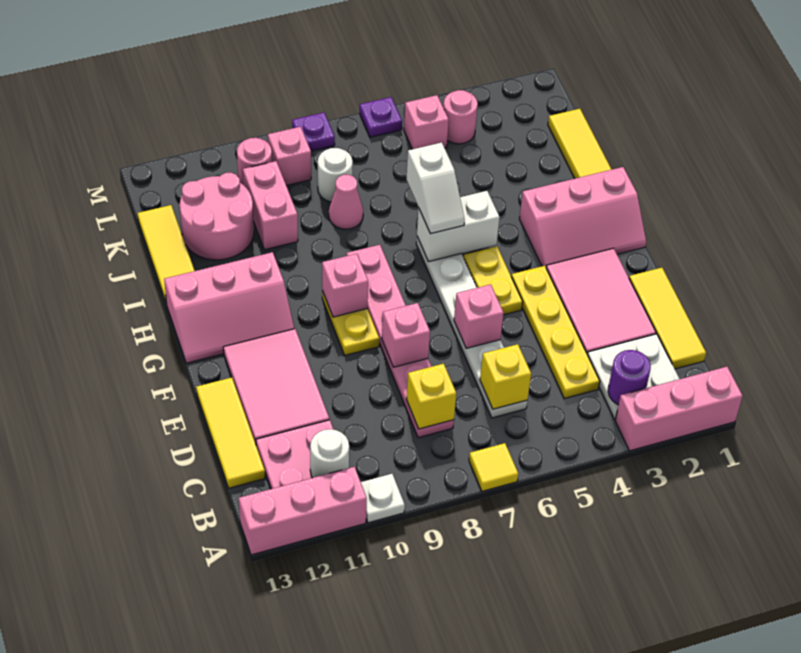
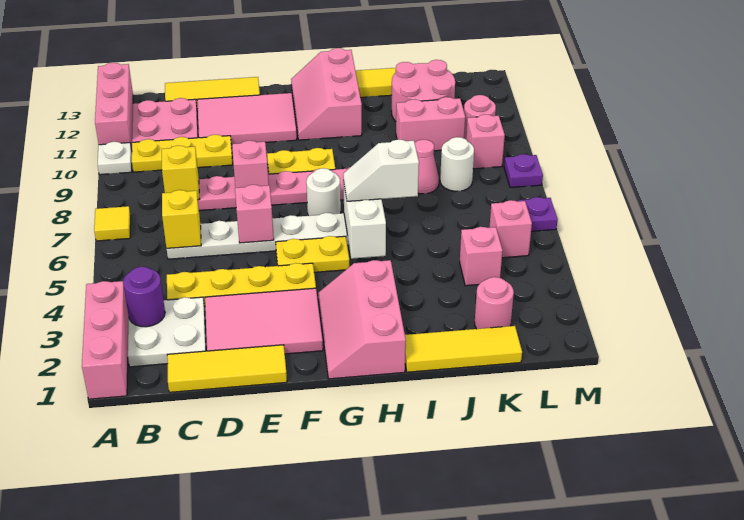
none -> yellow 1x3 plate [132,135,233,172]
white 1x1 round brick [310,429,349,478] -> white 1x1 round brick moved to [306,168,341,216]
pink 1x1 brick [322,254,368,317] -> pink 1x1 brick moved to [460,227,503,286]
pink 1x1 round brick [443,90,478,144] -> pink 1x1 round brick moved to [475,277,514,329]

